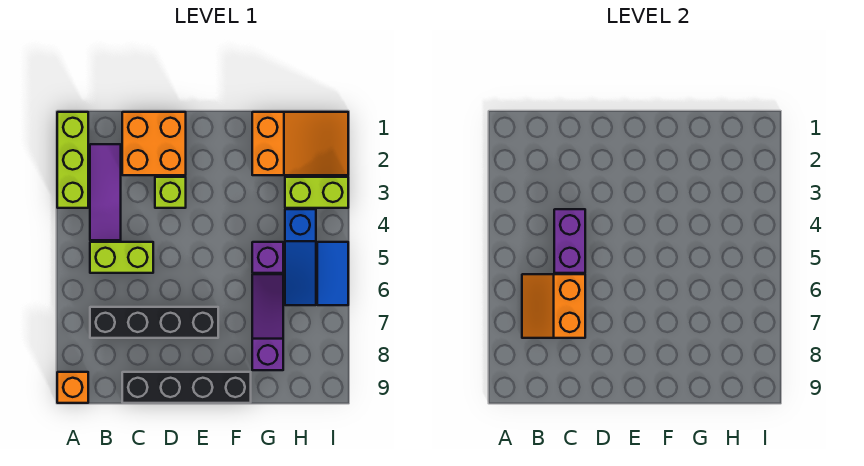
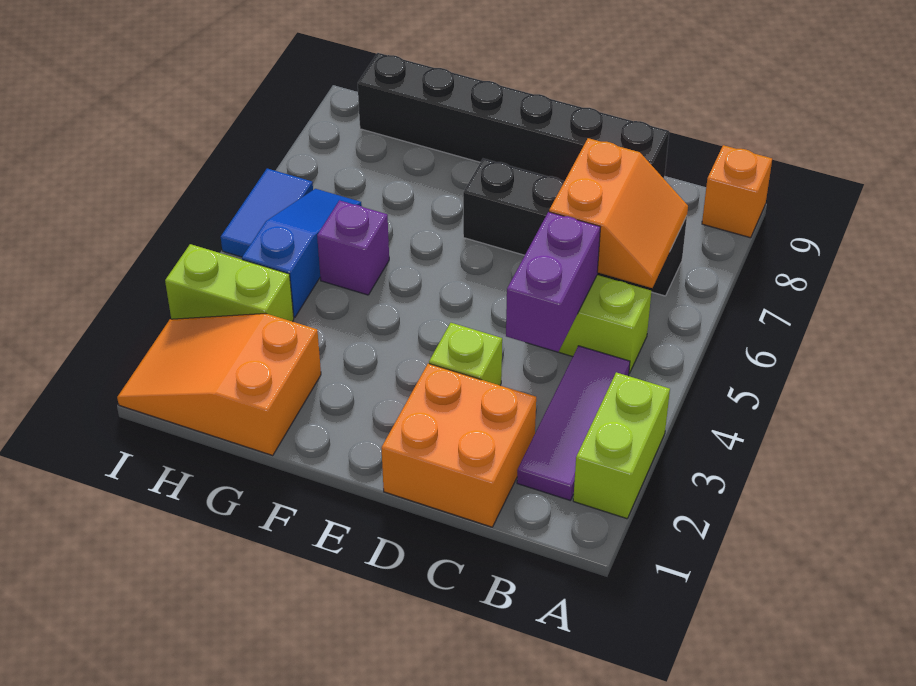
lime 1x3 brick [57,112,88,208] -> lime 1x2 brick [573,372,670,519]
black 1x4 brick [122,372,251,403] -> black 1x6 brick [358,53,669,181]
purple 1x3 slope [252,274,283,370] -> none

